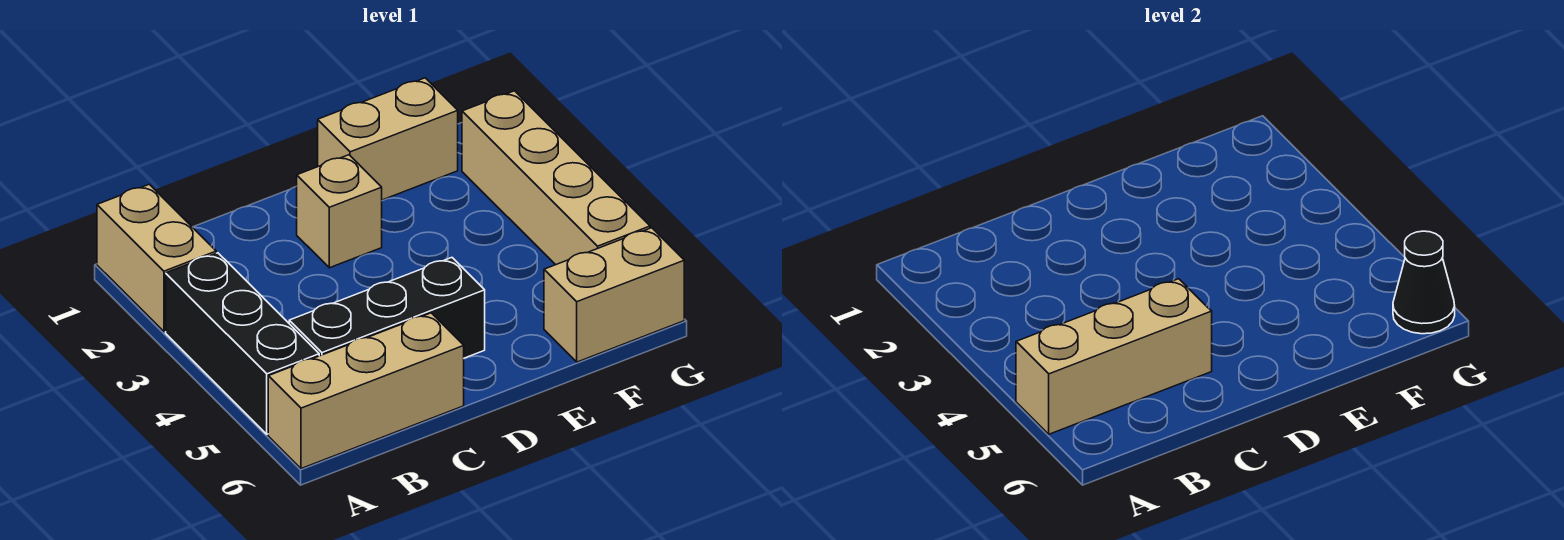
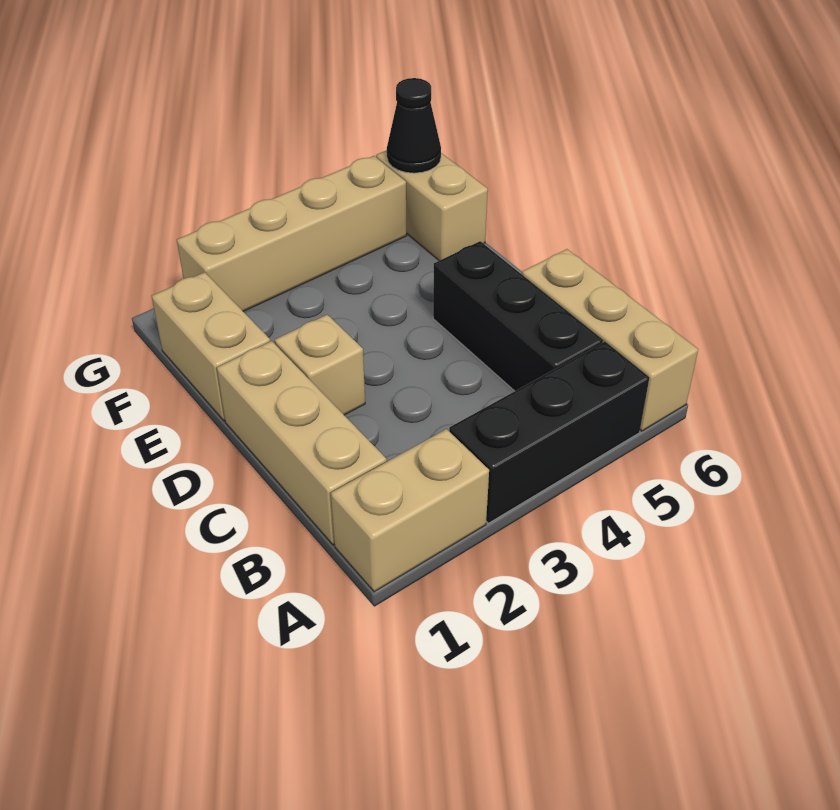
tan 1x3 brick [1016,279,1212,434] -> tan 1x3 brick moved to [217,341,387,545]

